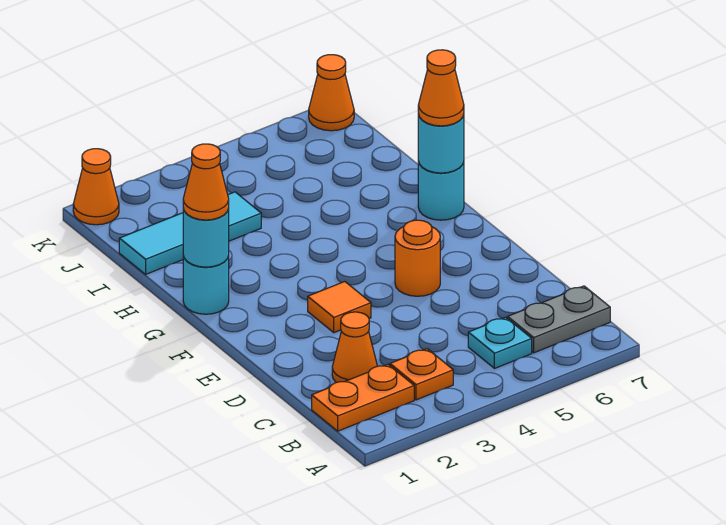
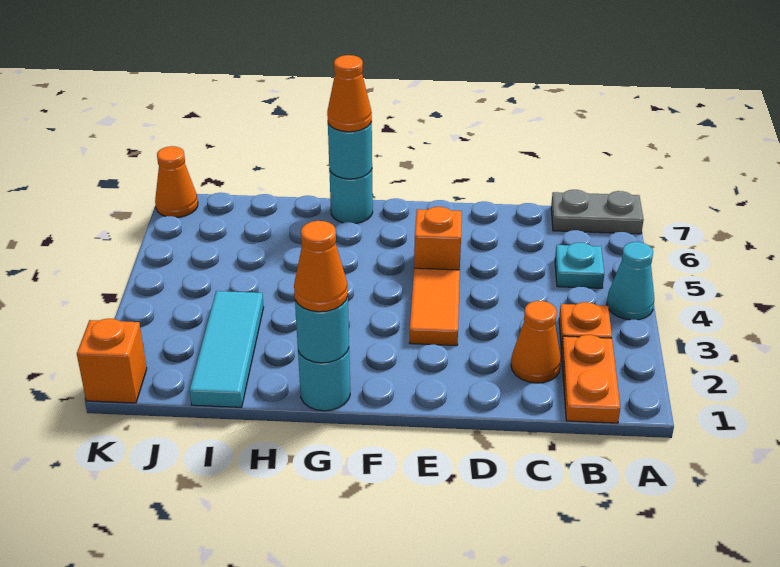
none -> cyan 1x1 cone [607,242,654,320]
grey 1x2 plate [508,286,610,353] -> grey 1x2 plate turned to [551,190,644,234]
orange 1x1 tile [308,282,371,333] -> orange 1x2 tile [410,268,460,346]
orange 1x1 round brick [395,220,440,296] -> orange 1x1 brick [414,207,462,270]
orange 1x1 cone [73,149,119,225] -> orange 1x1 brick [77,319,147,403]

